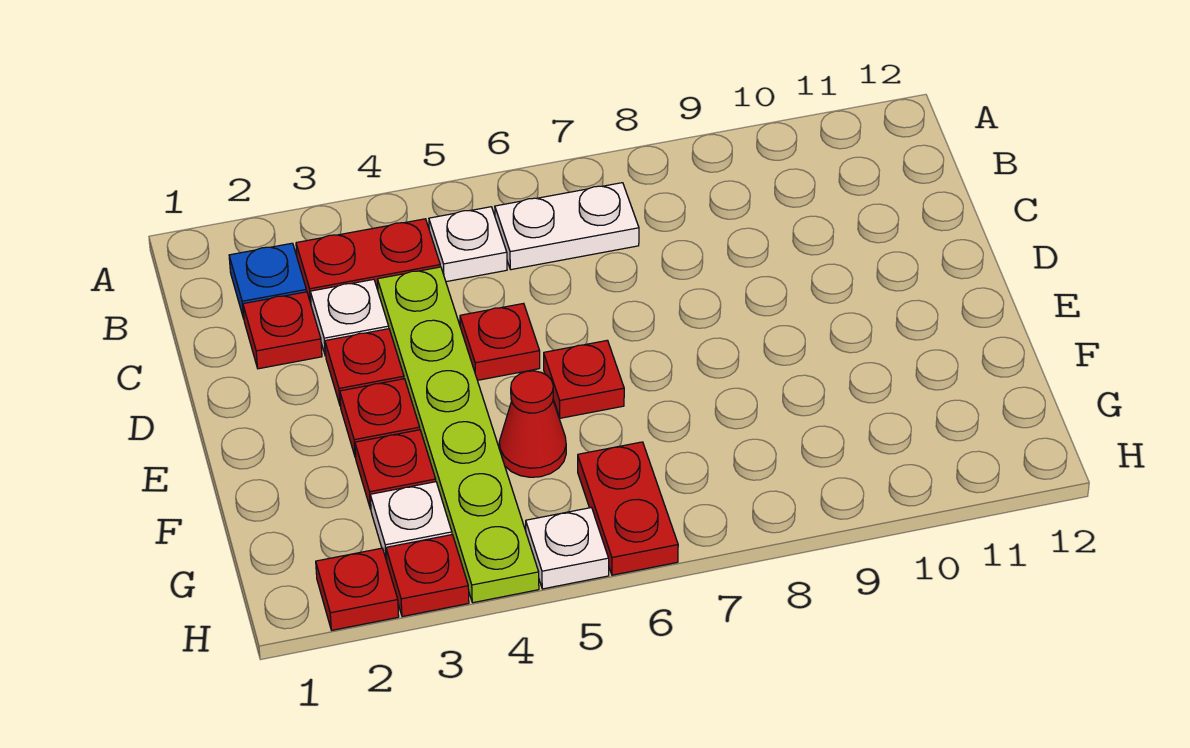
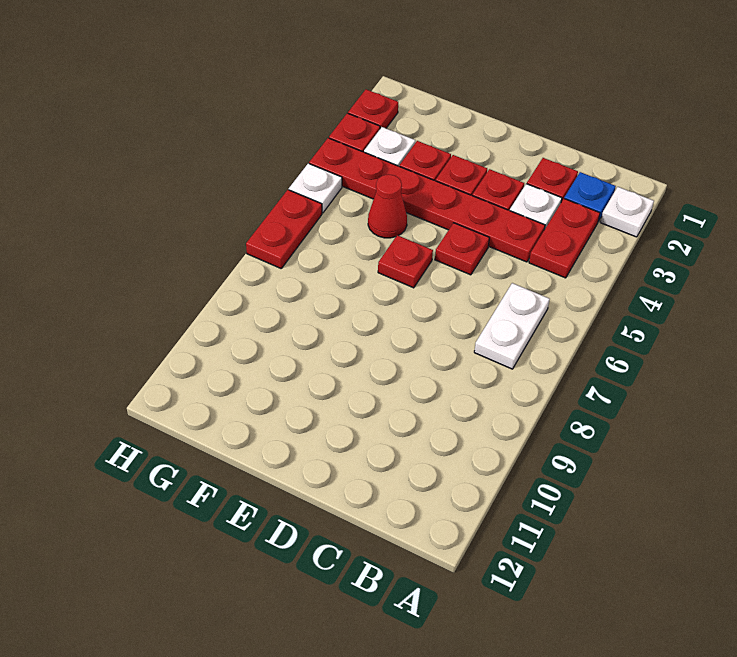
white 1x1 plate [429,207,507,282] -> white 1x1 plate moved to [600,187,654,237]
lime 1x6 plate [377,267,539,603] -> red 1x6 plate [309,138,545,262]
red 1x2 plate [578,442,678,575] -> red 1x2 plate turned to [246,190,322,268]

